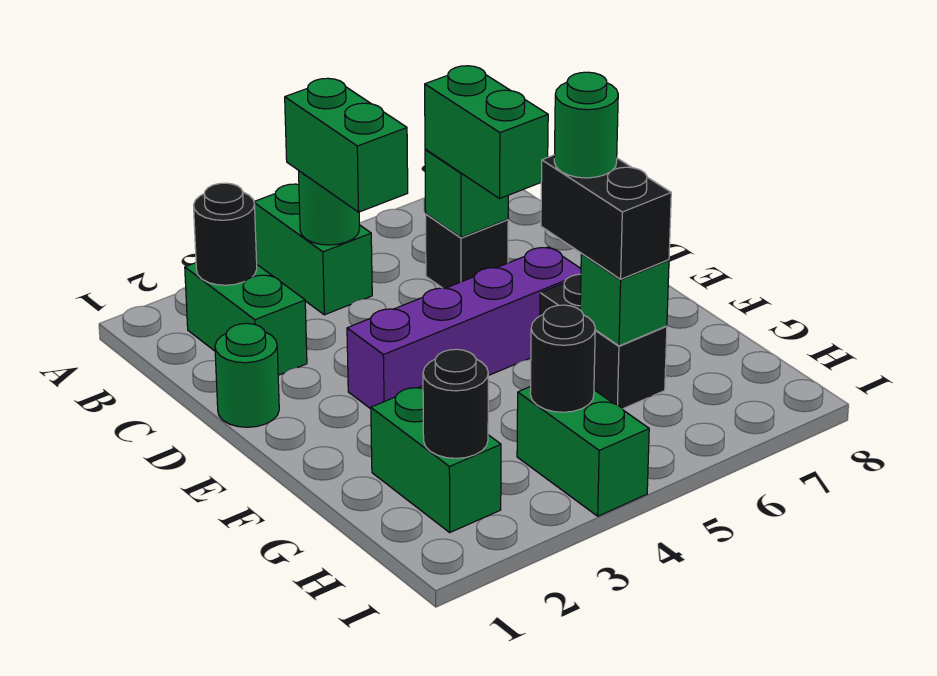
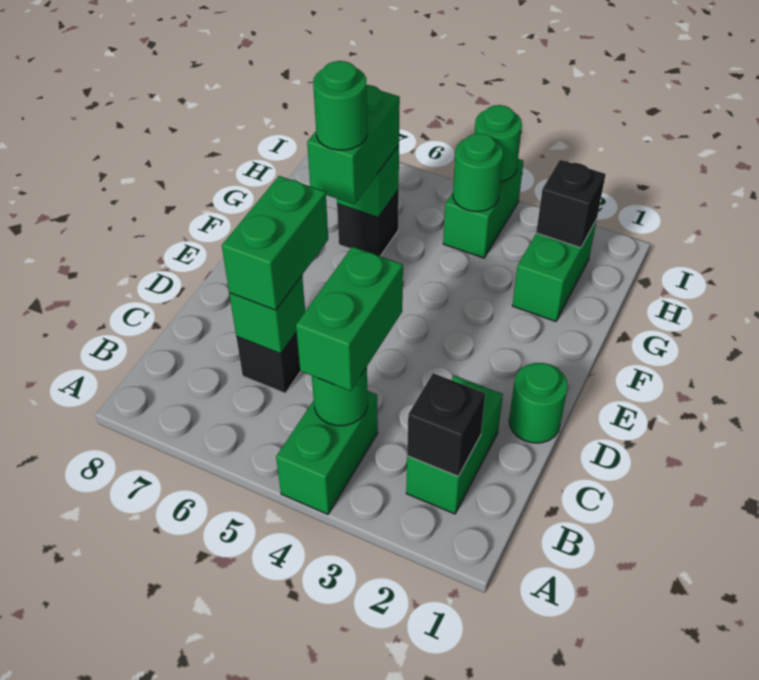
black 1x1 round brick [194,183,257,285] -> black 1x1 brick [407,373,485,476]
purple 1x4 brick [347,247,581,409] -> none
black 1x2 brick [540,274,667,409] -> black 1x1 brick [337,190,399,256]
black 1x2 brick [541,155,671,279] -> green 1x2 brick [307,85,400,204]
black 1x1 round brick [423,349,488,458] -> black 1x1 brick [536,160,606,248]
black 1x1 round brick [530,305,595,412] -> green 1x1 round brick [453,133,503,211]
none -> green 1x1 round brick [475,105,522,182]

